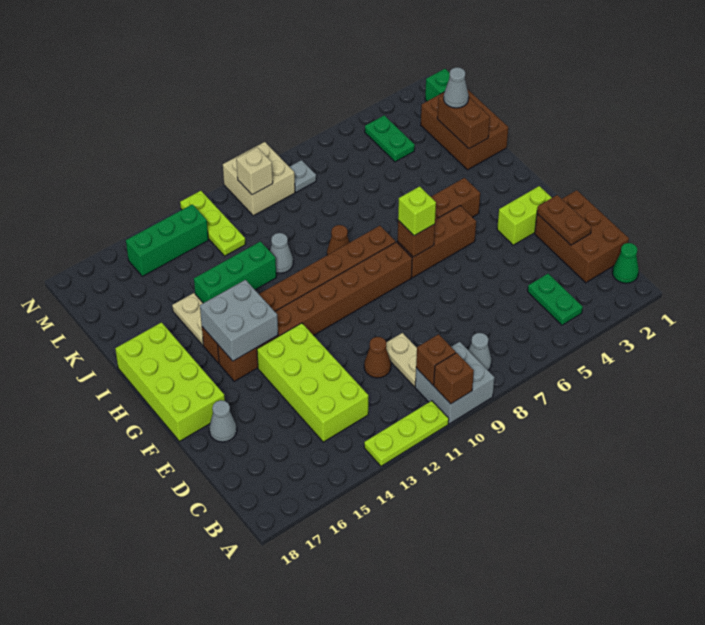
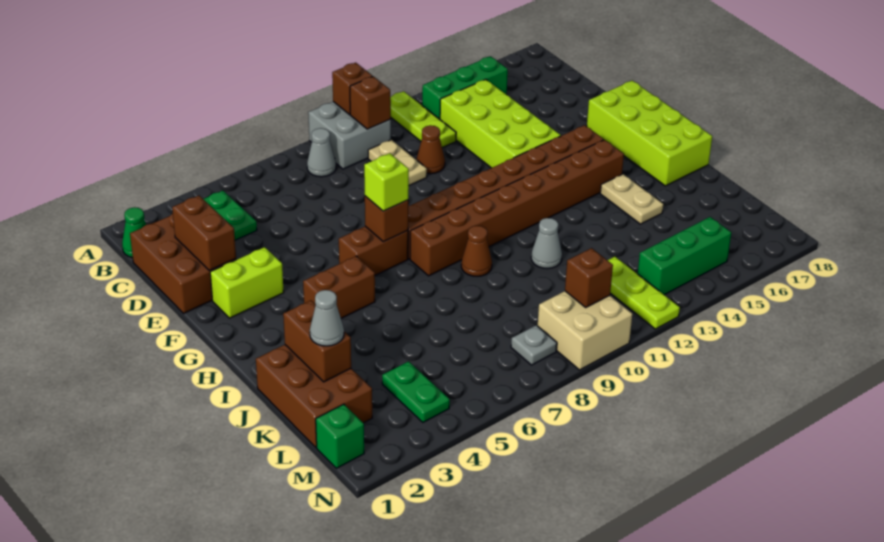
lime 1x3 plate [364,401,449,466] -> lime 1x3 plate turned to [390,91,456,148]
brown 1x2 plate [537,195,592,245] -> brown 1x2 brick [172,196,236,270]
grey 1x1 cone [209,400,237,442] -> none
brown 1x3 brick [397,206,476,278] -> brown 1x2 brick [339,226,408,275]
grey 2x2 brick [200,280,278,361] -> none
green 1x3 brick [194,241,276,303] -> green 1x3 brick moved to [422,56,508,119]
tan 1x1 brick [236,147,273,195] -> brown 1x1 brick [565,248,613,307]

